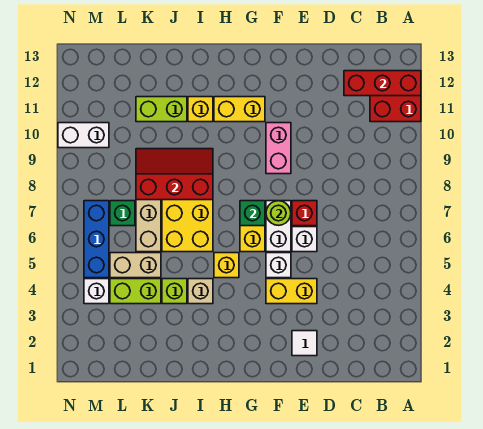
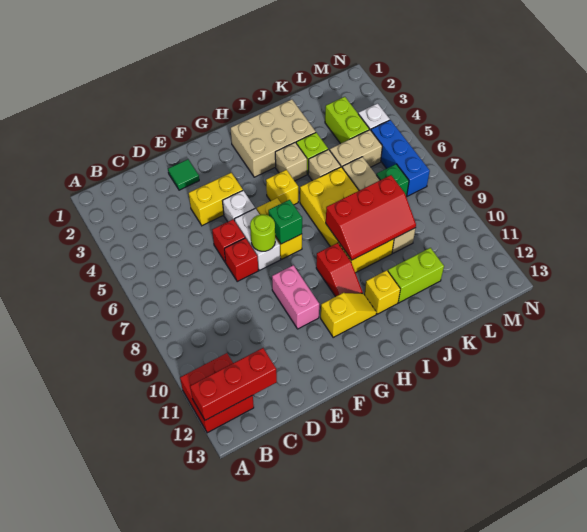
white 1x1 tile [292,331,317,356] -> green 1x1 tile [168,159,199,190]
white 1x1 brick [292,227,317,252] -> red 1x1 brick [212,220,245,262]
yellow 1x2 brick [214,97,265,122] -> yellow 1x2 slope [321,293,377,337]
none -> tan 2x3 brick [231,99,316,177]
none -> red 1x2 slope [316,243,363,297]
none -> tan 1x1 brick [308,150,341,181]
lime 1x2 brick [110,279,161,304] -> lime 1x2 brick turned to [325,97,369,144]
white 1x2 brick [58,123,109,148] -> none

